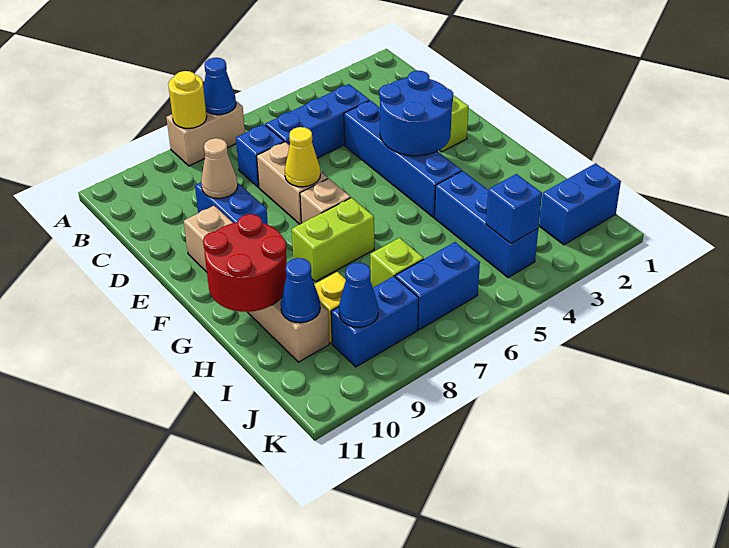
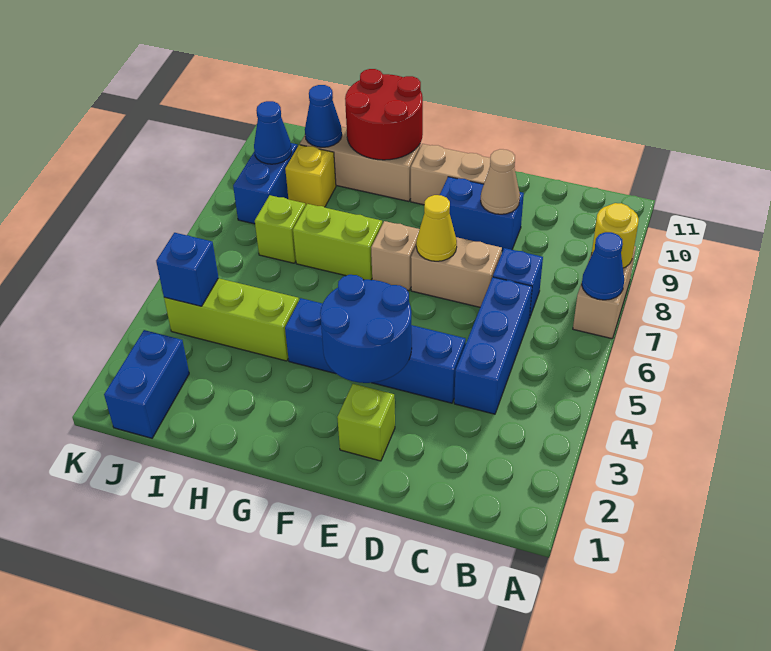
lime 1x2 brick [292,198,374,282] -> lime 1x2 brick turned to [293,204,382,280]
blue 1x3 brick [435,171,538,278] -> lime 1x3 brick [164,278,299,361]
blue 1x2 brick [395,242,480,330] -> none

